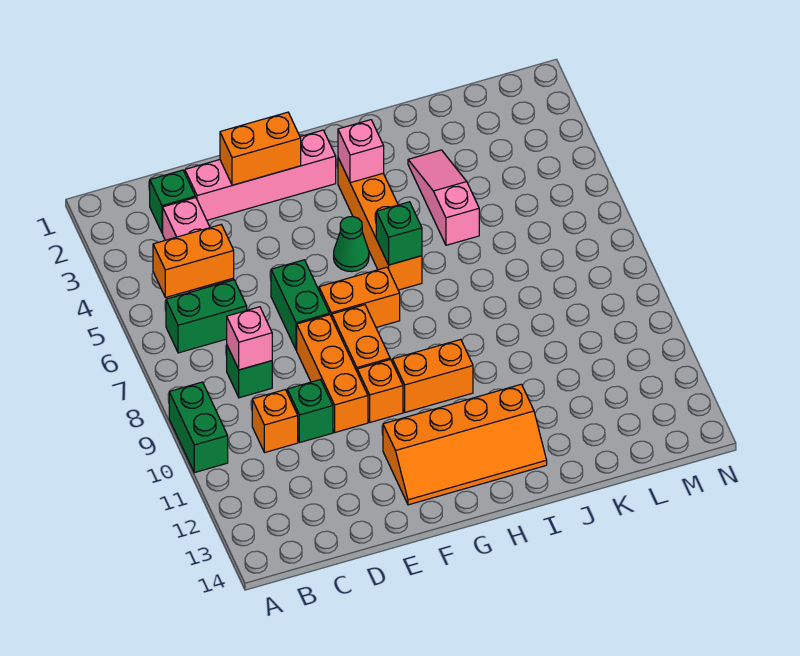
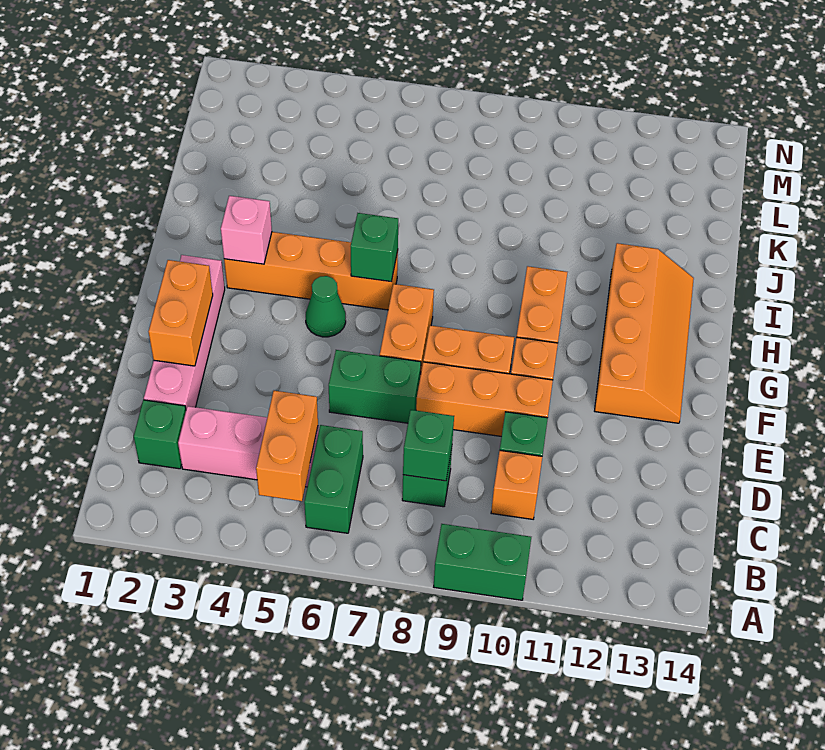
pink 1x1 brick [227,307,272,370] -> green 1x1 brick [403,410,454,481]
pink 1x3 slope [408,150,479,245] -> none

